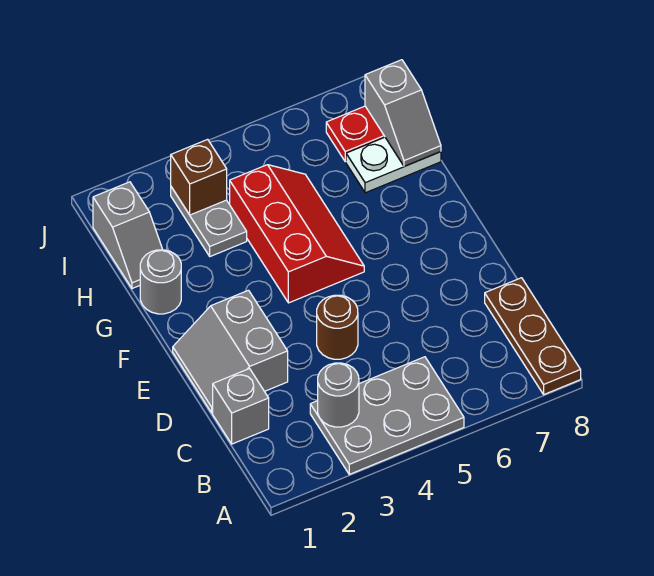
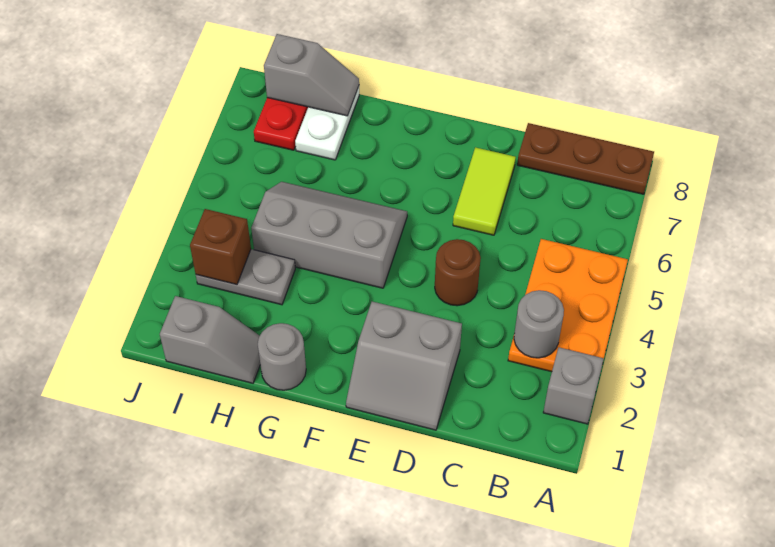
grey 2x3 plate [310,357,464,474] -> orange 2x3 plate [508,239,628,372]
grey 1x1 brick [213,369,269,444] -> grey 1x1 brick moved to [543,347,604,424]
none -> lime 1x2 tile [453,147,516,235]
red 2x3 slope [230,165,364,303] -> grey 2x3 slope [251,182,407,288]

